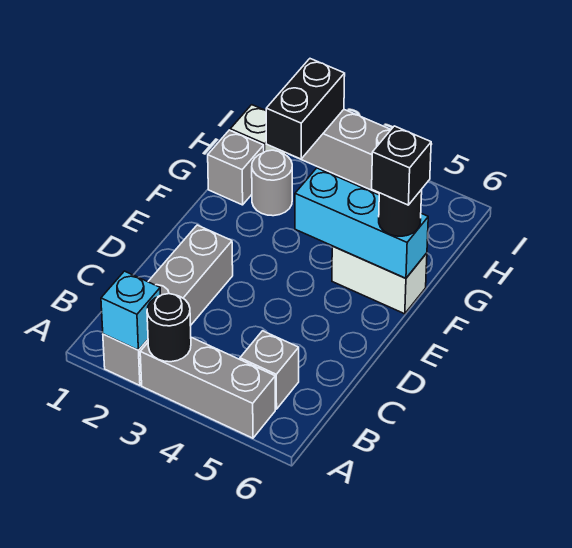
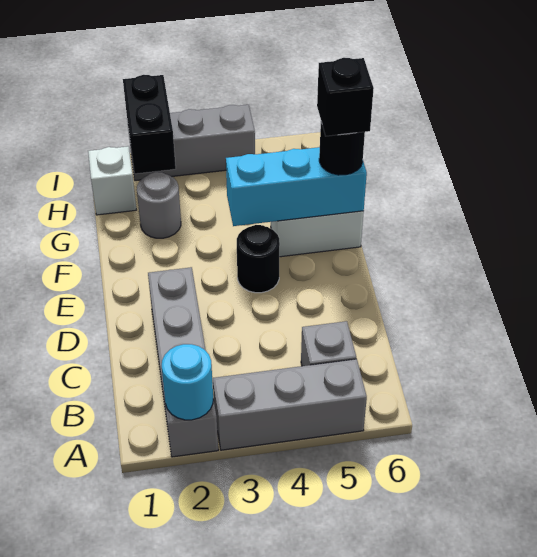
cyan 1x1 brick [101,271,161,350] -> cyan 1x1 round brick [162,344,213,420]
black 1x1 round brick [147,294,191,362] -> black 1x1 round brick moved to [237,225,280,293]
grey 1x1 brick [208,130,264,205] -> none

